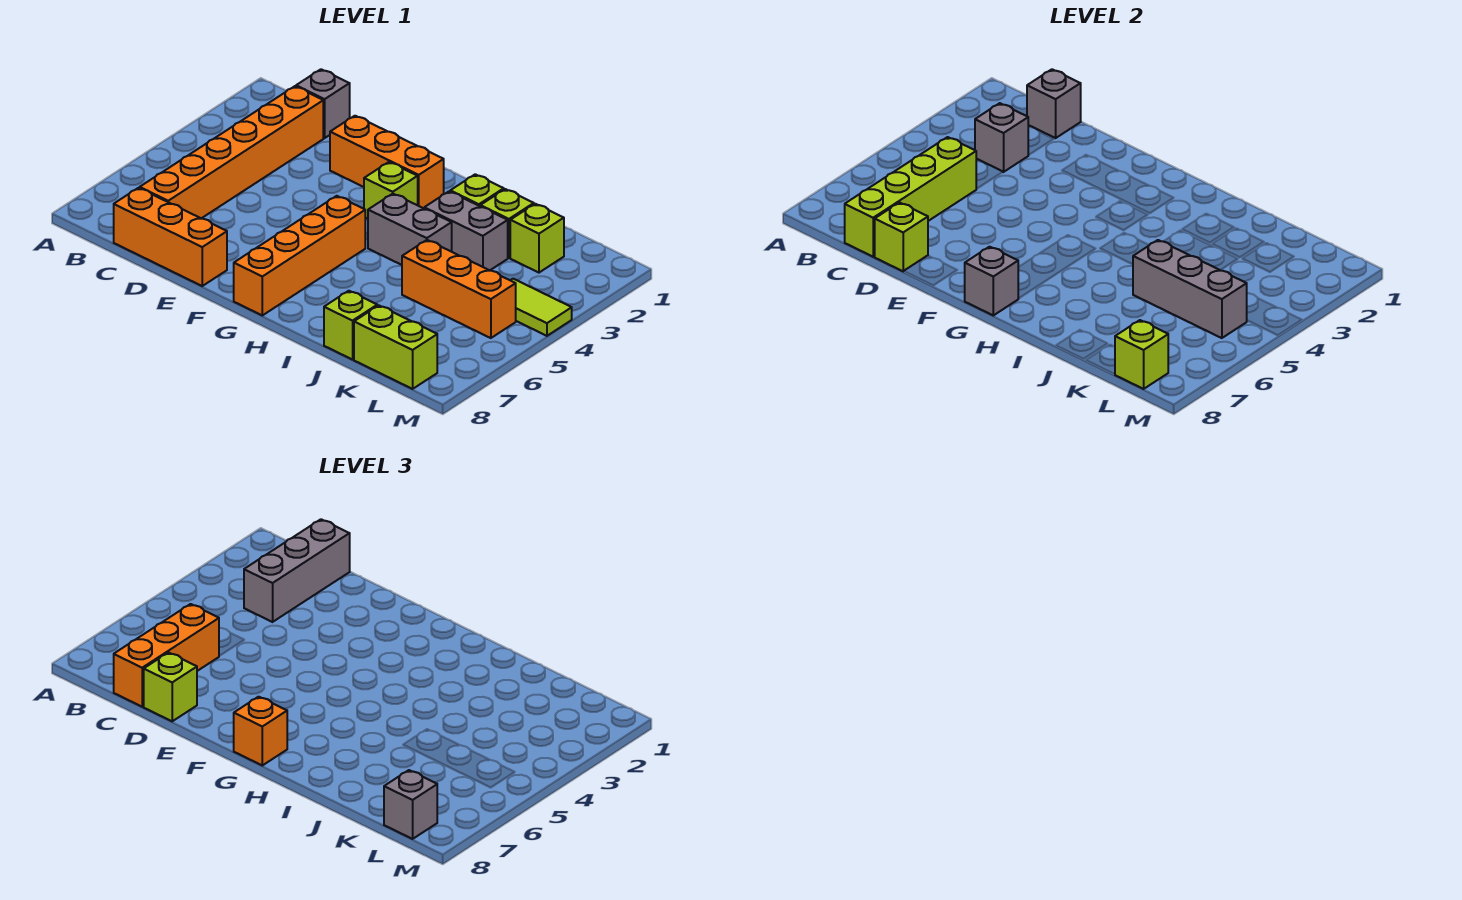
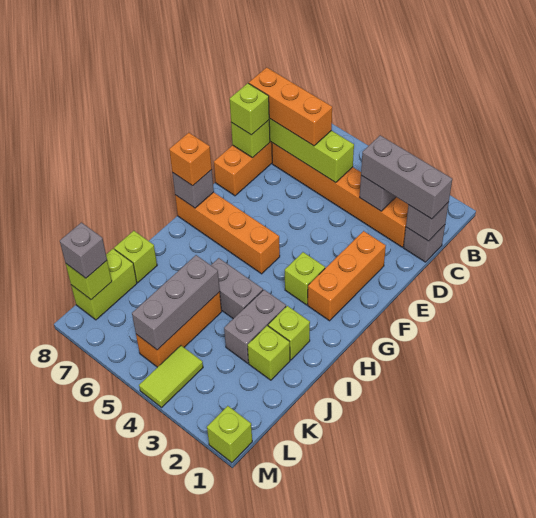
grey 1x2 brick [368,194,452,265] -> grey 1x2 brick turned to [211,258,263,319]
lime 1x1 brick [510,204,564,273] -> lime 1x1 brick moved to [207,406,252,463]

